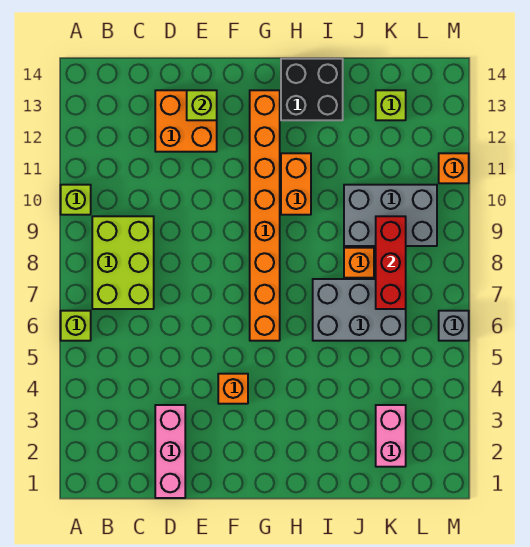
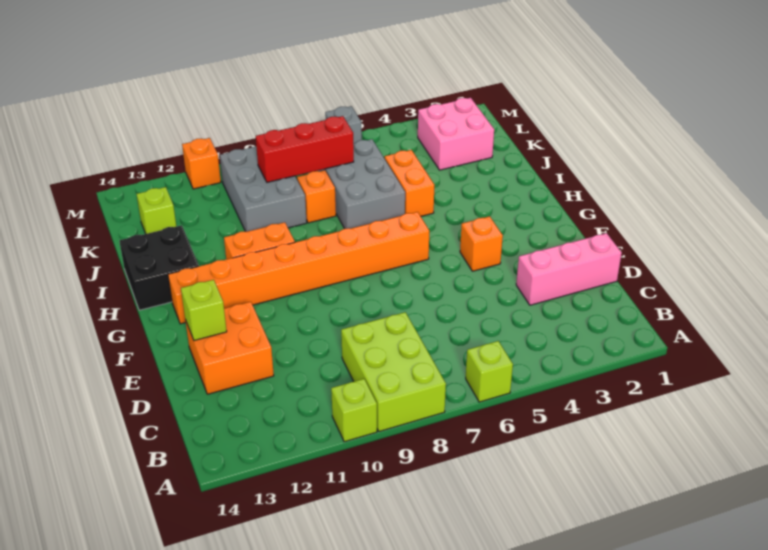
lime 2x3 brick [92,216,154,309] -> lime 2x3 brick turned to [341,312,446,432]
none -> orange 1x2 brick [385,150,434,216]
pink 1x2 brick [376,405,406,467] -> pink 2x2 brick [418,98,494,170]

